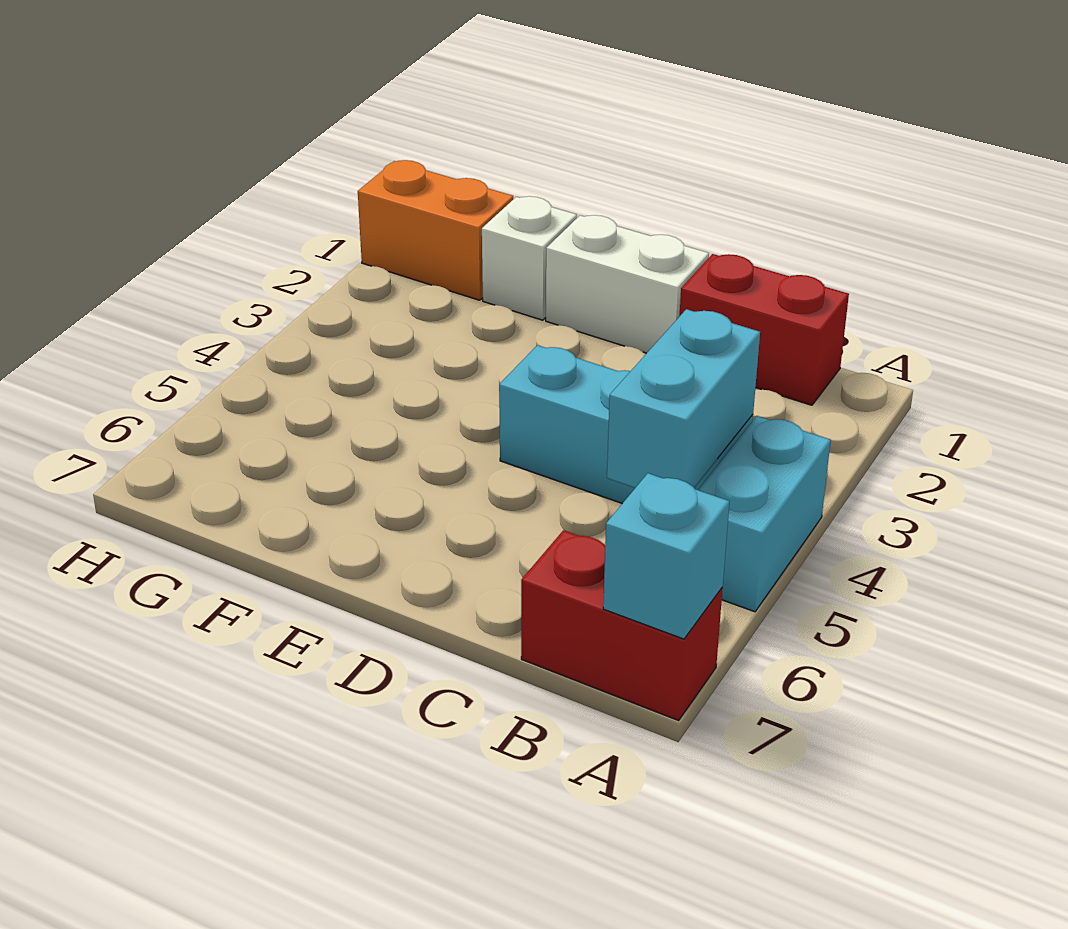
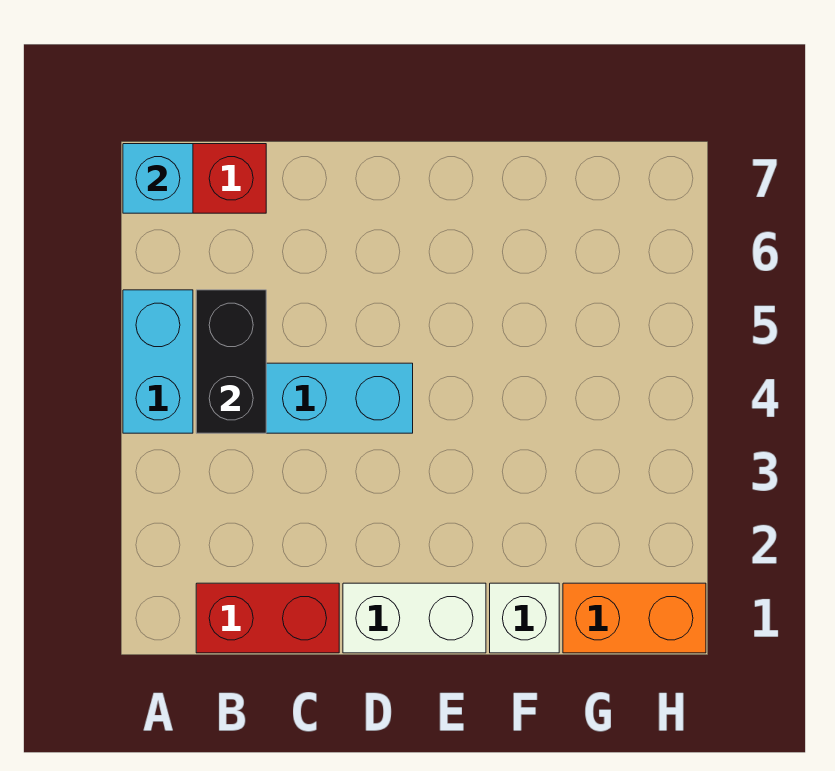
cyan 1x2 brick [607,309,760,488] -> black 1x2 brick [196,290,266,433]

